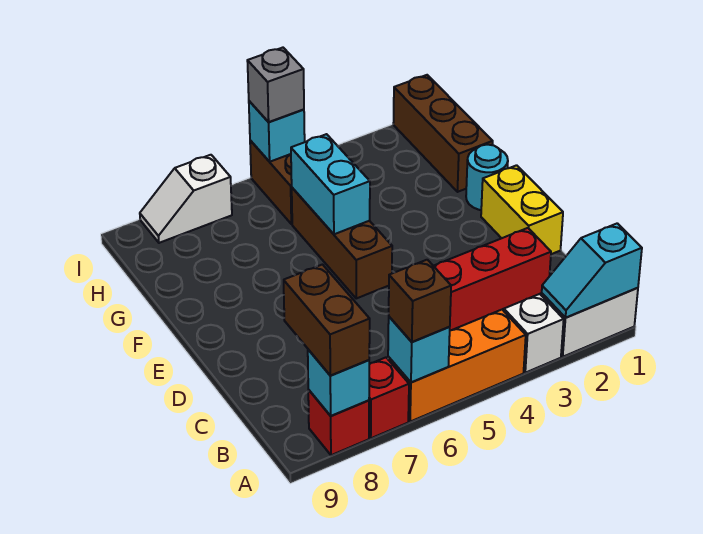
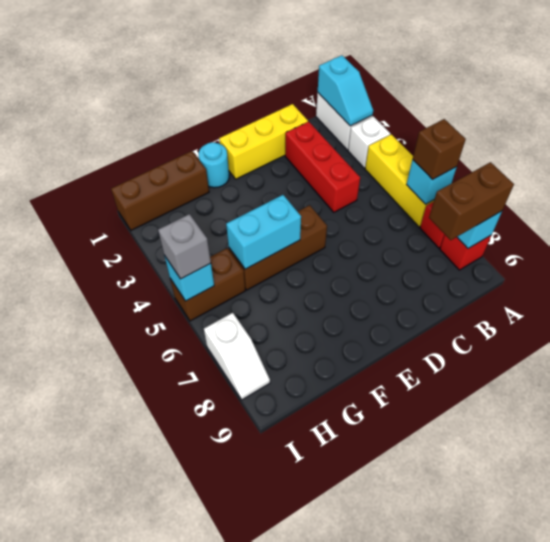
orange 1x3 brick [388,310,526,422] -> yellow 1x3 brick [365,134,434,227]
yellow 1x2 brick [481,165,563,254] -> yellow 1x3 brick [219,104,308,179]

